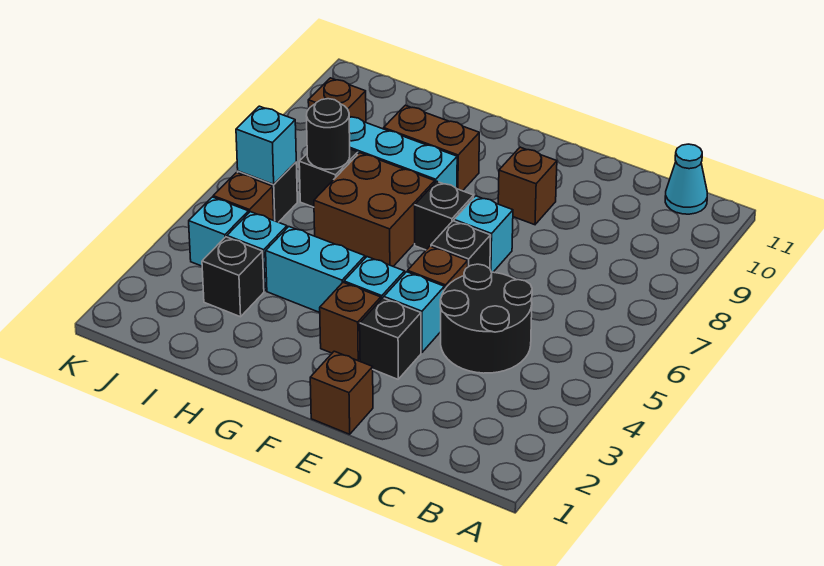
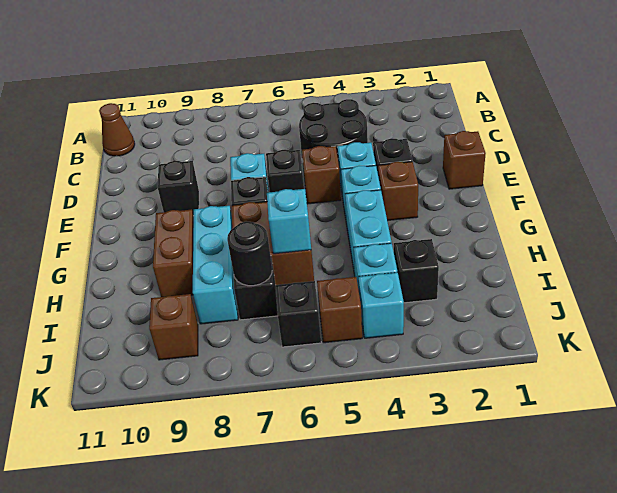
cyan 1x1 cone [665,144,707,214] -> brown 1x1 cone [99,103,135,156]
brown 1x1 brick [498,147,557,225] -> black 1x1 brick [157,161,199,215]
cyan 1x1 brick [236,106,296,184] -> cyan 1x1 brick moved to [267,189,311,254]

